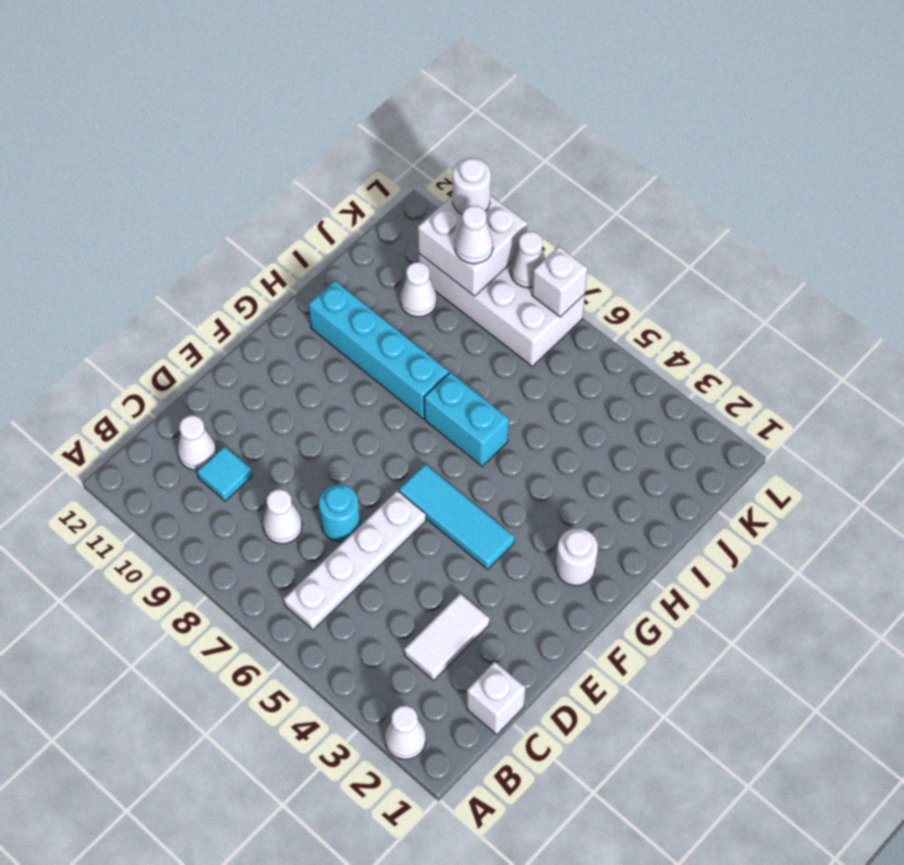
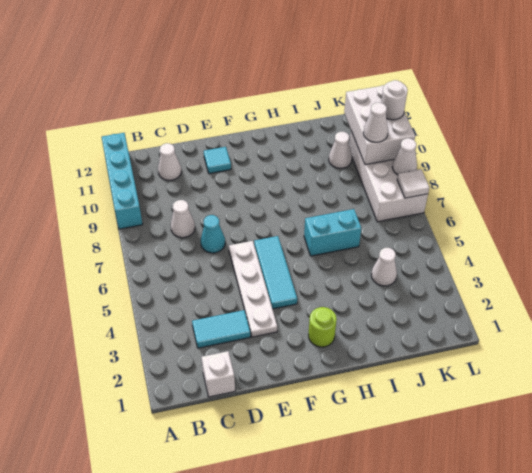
white 1x1 cone [385,706,426,759] -> white 1x1 cone moved to [371,248,397,286]
white 1x4 plate [284,491,426,630] -> white 1x4 plate turned to [229,241,277,337]
white 1x2 tile [404,594,490,680] -> cyan 1x2 tile [192,310,250,348]
cyan 1x1 tile [197,446,253,501] -> cyan 1x1 tile moved to [204,147,231,174]
cyan 1x1 round brick [319,485,360,542] -> cyan 1x1 cone [201,215,225,253]
white 1x1 round brick [556,528,598,586] -> lime 1x1 round brick [308,307,337,347]
cyan 1x2 brick [424,372,509,466] -> cyan 1x2 brick turned to [304,209,361,256]
cyan 1x4 brick [308,281,449,419] -> cyan 1x4 brick moved to [102,133,143,229]
white 2x2 brick [418,195,527,296] -> white 2x3 brick [344,85,415,165]
white 1x1 brick [532,246,588,317] -> white 1x1 tile [397,169,429,198]

